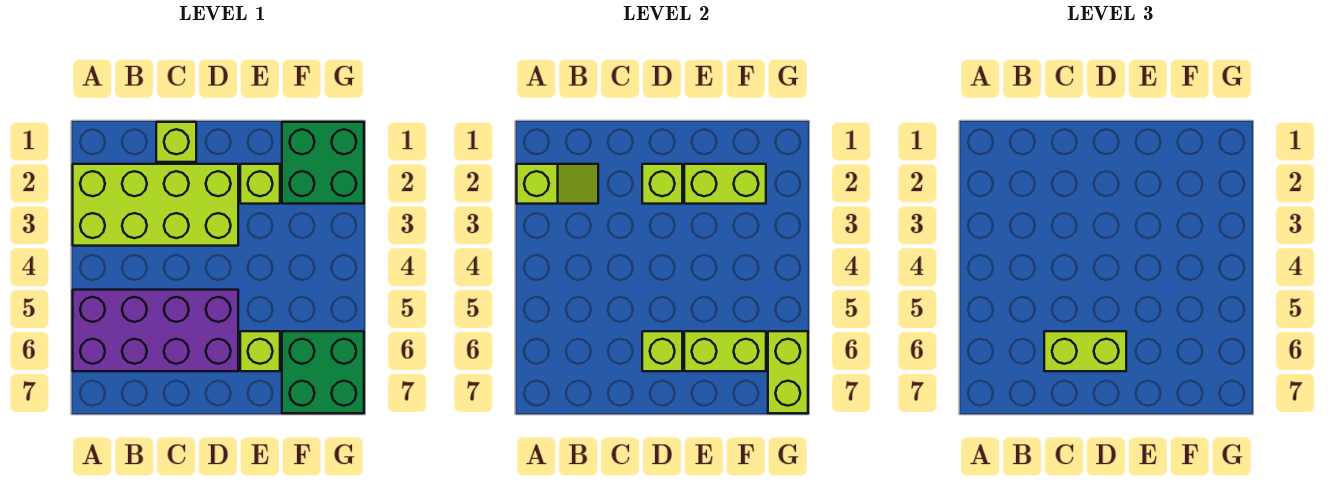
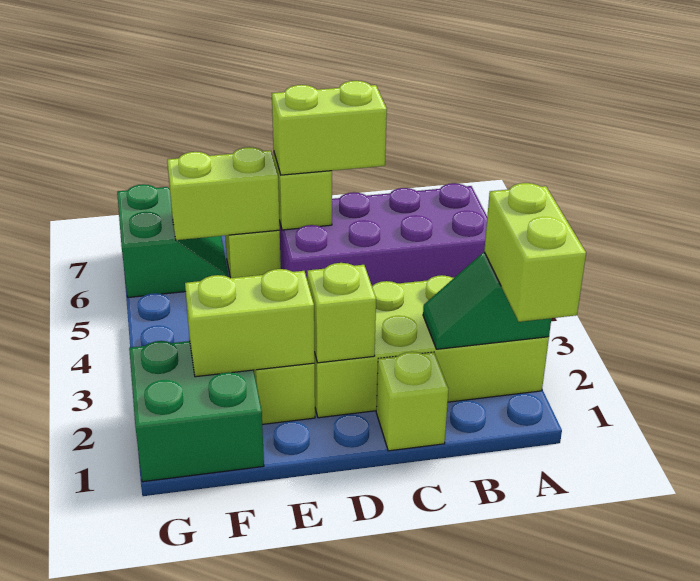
lime 1x2 slope [517,164,598,204] -> green 1x2 slope [423,252,551,349]
green 2x2 brick [282,331,364,413] -> green 2x2 slope [117,184,229,297]
lime 1x2 brick [768,331,808,413] -> lime 1x2 brick moved to [484,183,586,322]

